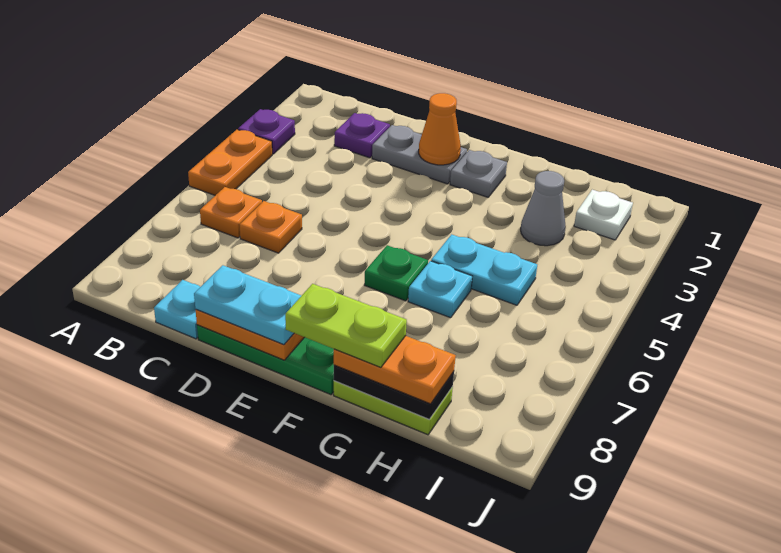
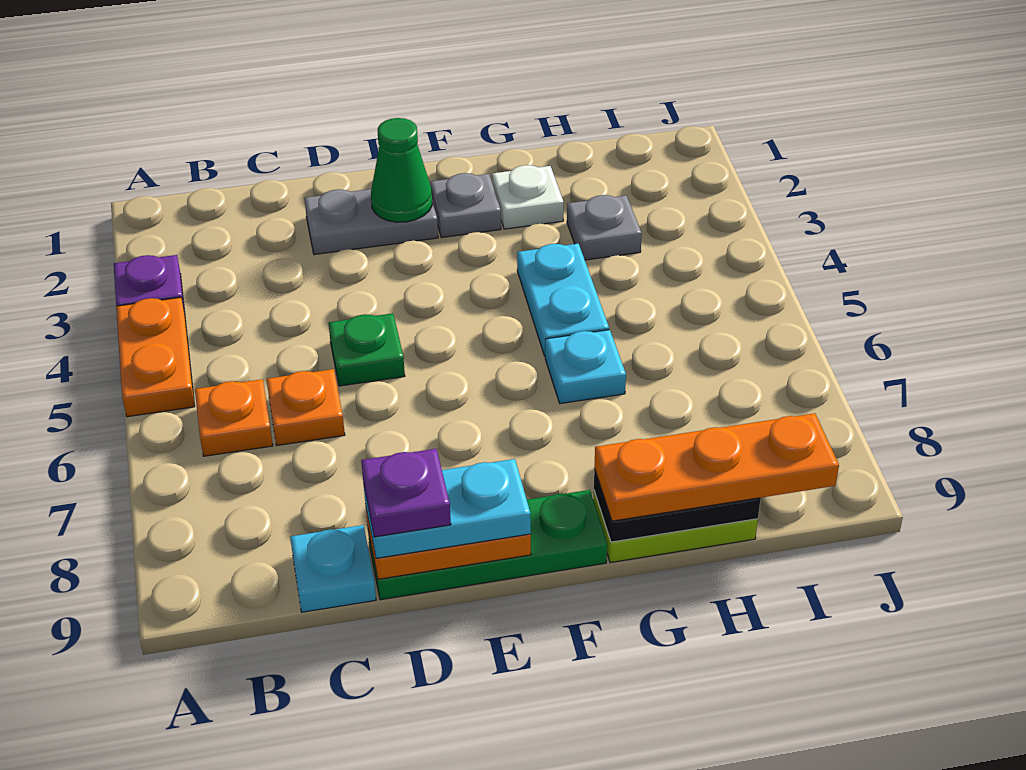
purple 1x1 plate [334,113,390,158] -> purple 1x1 plate moved to [361,449,451,537]
orange 1x1 cone [419,93,461,165] -> green 1x1 cone [371,118,432,222]
green 1x1 plate [365,245,428,301] -> green 1x1 plate moved to [329,313,405,386]
lime 1x2 plate [285,284,407,367] -> none
cyan 1x2 plate [431,234,537,305] -> cyan 1x2 plate turned to [517,244,609,356]
orange 1x2 plate [334,336,456,404] -> orange 1x3 plate [594,413,839,521]
grey 1x1 cone [521,171,566,246] -> grey 1x1 plate [567,195,642,260]
white 1x1 plate [574,190,633,240] -> white 1x1 plate moved to [492,165,564,229]

